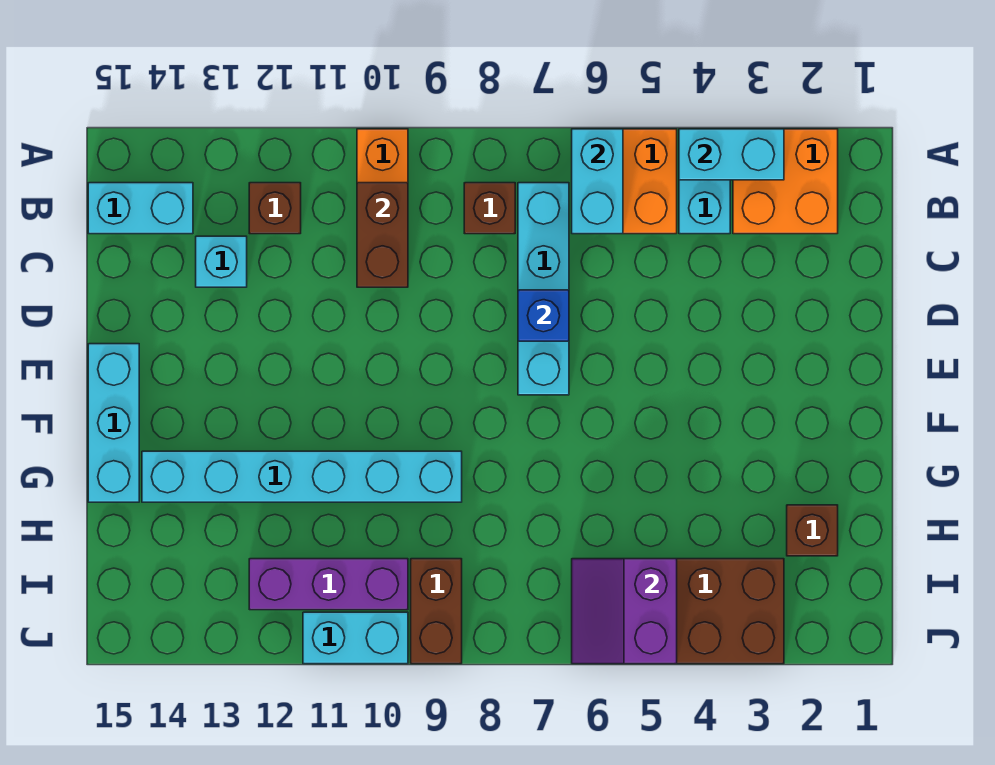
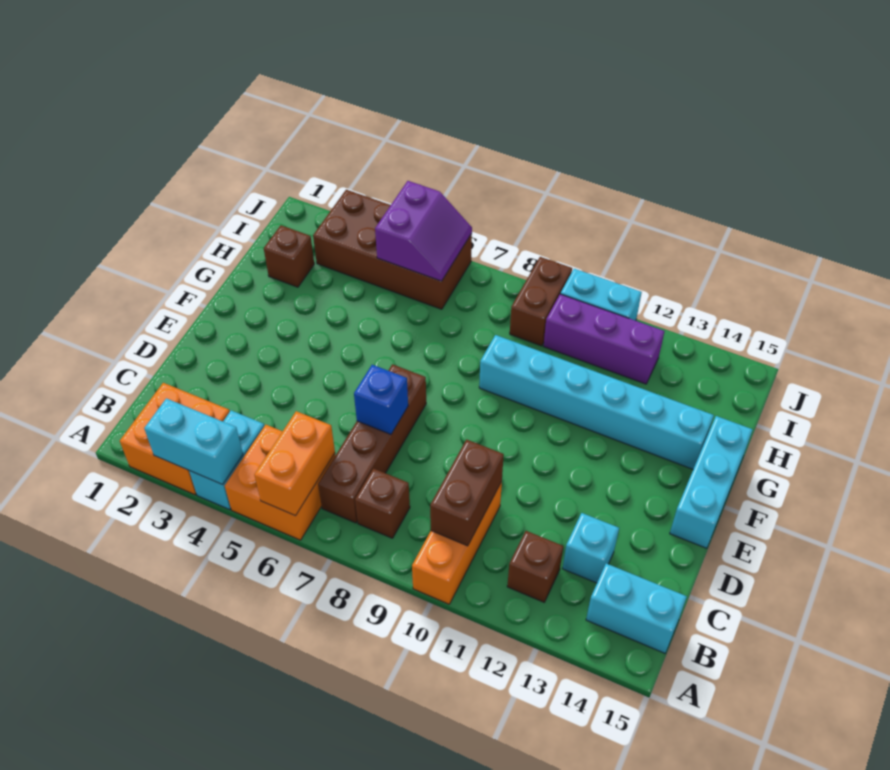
cyan 1x2 brick [572,129,623,234] -> orange 1x2 brick [254,411,335,516]
cyan 1x4 brick [518,183,569,395] -> brown 1x4 brick [318,364,426,523]

